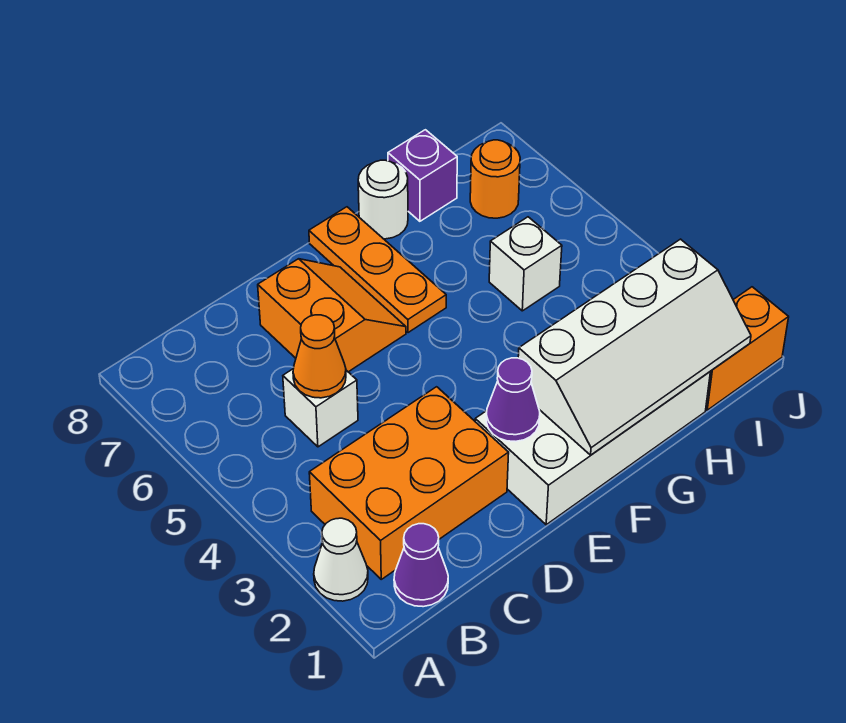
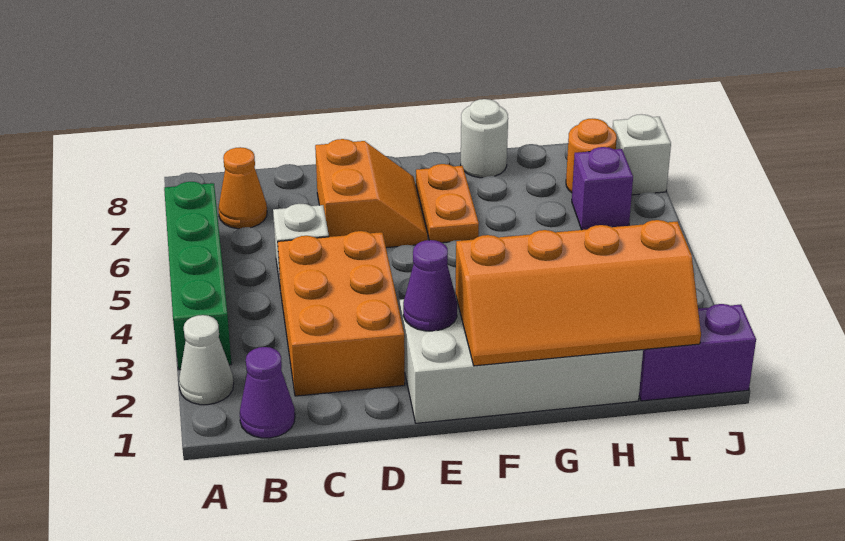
none -> green 1x4 brick [164,182,232,370]
orange 2x3 brick [309,387,509,579] -> orange 2x3 brick turned to [278,231,405,396]
orange 1x1 cone [293,315,346,398] -> orange 1x1 cone moved to [218,147,267,229]
white 2x4 slope [518,239,751,455] -> orange 2x4 slope [455,220,701,366]
orange 1x3 plate [309,207,446,333] -> orange 1x2 plate [416,164,479,243]
white 1x1 brick [489,217,562,311] -> white 1x1 brick moved to [613,114,671,195]
purple 1x1 brick [388,130,457,221] -> purple 1x1 brick moved to [572,147,633,230]
orange 1x2 brick [706,287,789,410] -> purple 1x2 brick [639,304,756,401]

